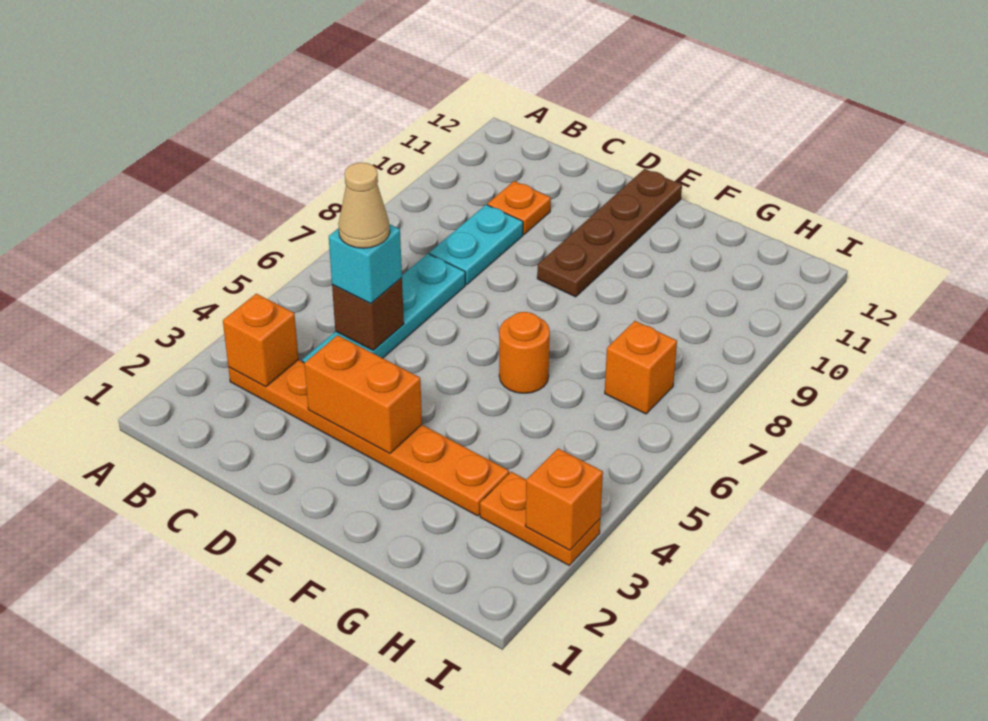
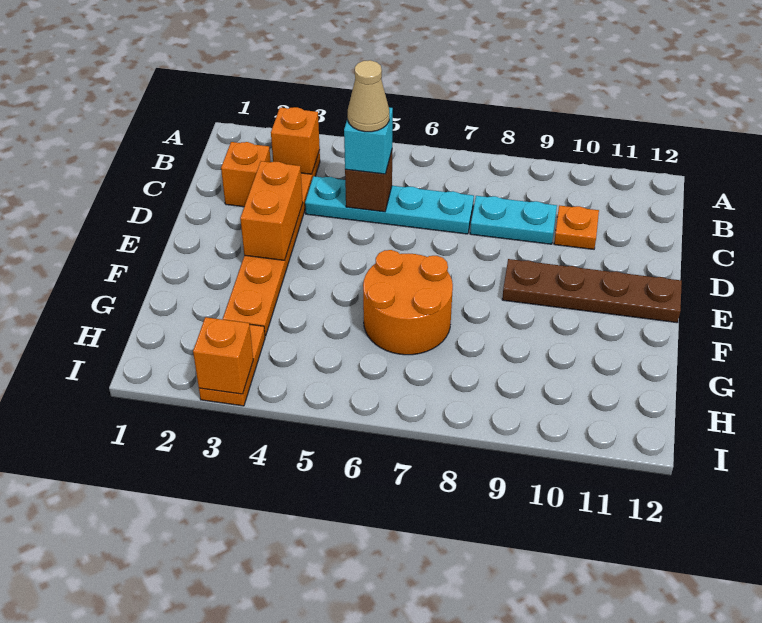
orange 1x1 round brick [499,312,550,393] -> orange 2x2 round brick [363,250,453,355]
orange 1x1 brick [605,321,677,414] -> orange 1x1 brick moved to [221,142,271,207]

